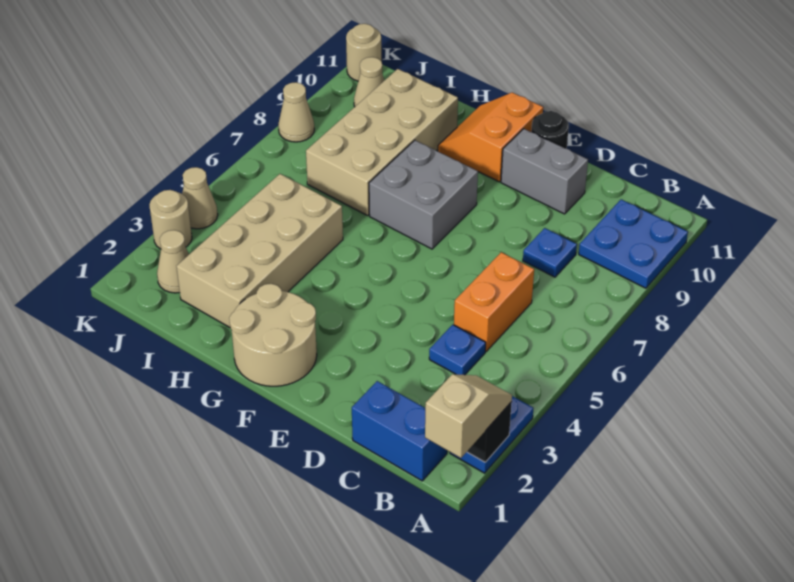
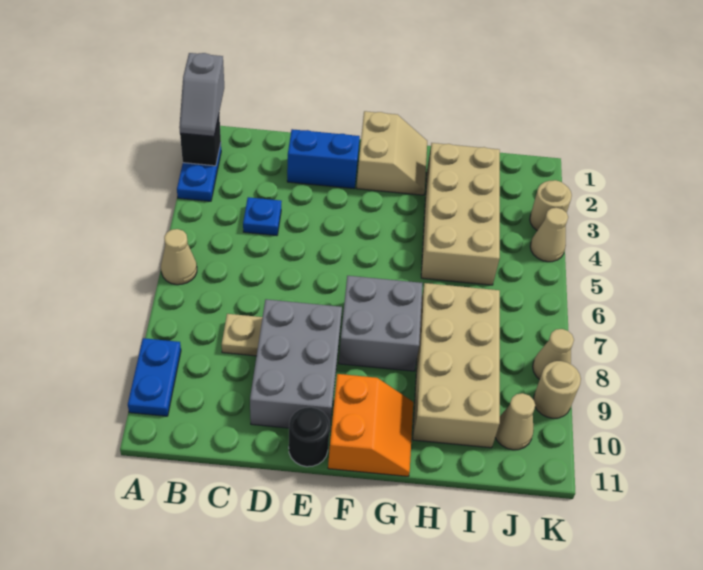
tan 1x2 slope [425,374,512,458] -> grey 1x2 slope [179,53,224,136]
blue 2x2 plate [579,199,688,288] -> blue 1x2 plate [128,338,181,416]
blue 1x2 brick [352,381,447,481] -> blue 1x2 brick moved to [287,129,360,189]
orange 1x2 brick [454,252,534,351] -> none
blue 1x1 plate [523,228,577,277] -> tan 1x1 plate [222,314,262,356]
grey 1x2 brick [501,129,588,214] -> grey 2x3 brick [250,299,342,432]
tan 2x2 round brick [229,284,317,386] -> tan 2x2 slope [357,111,427,195]
tan 1x1 cone [157,230,189,293] -> tan 1x1 cone moved to [161,229,197,285]
tan 1x1 round brick [346,24,381,81] -> tan 1x1 round brick moved to [533,361,581,418]

